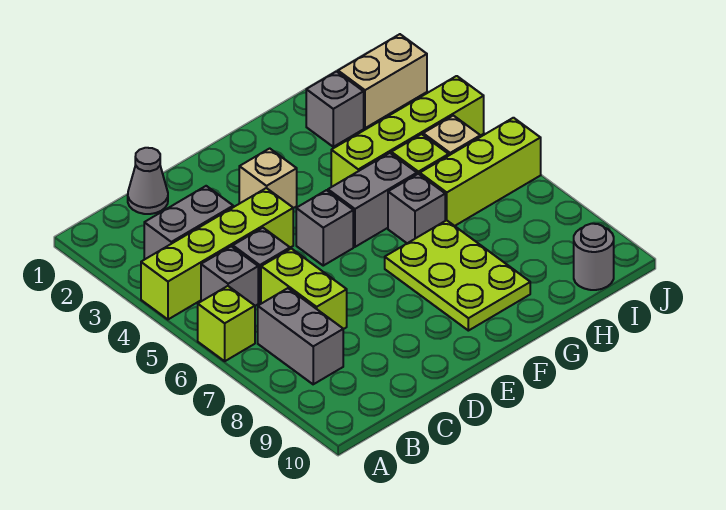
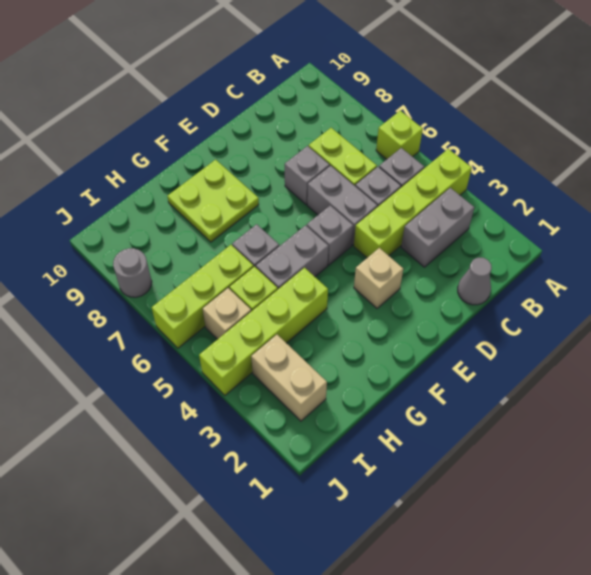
grey 1x2 brick [258,288,343,384] -> grey 1x2 brick moved to [307,166,377,245]
lime 2x3 plate [385,220,530,331] -> lime 2x2 plate [167,160,259,242]
grey 1x1 brick [306,72,364,147] -> grey 1x1 brick moved to [285,146,330,204]
tan 1x2 brick [338,34,427,128] -> tan 1x2 brick turned to [251,335,327,421]
grey 1x1 round brick [574,224,614,290] -> grey 1x1 round brick moved to [113,248,152,297]

